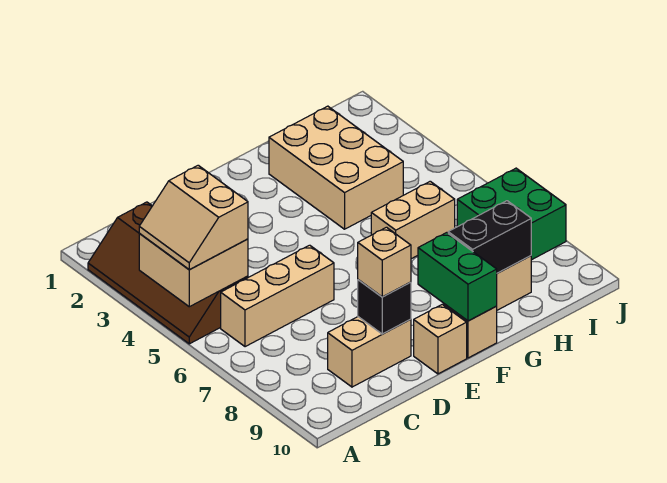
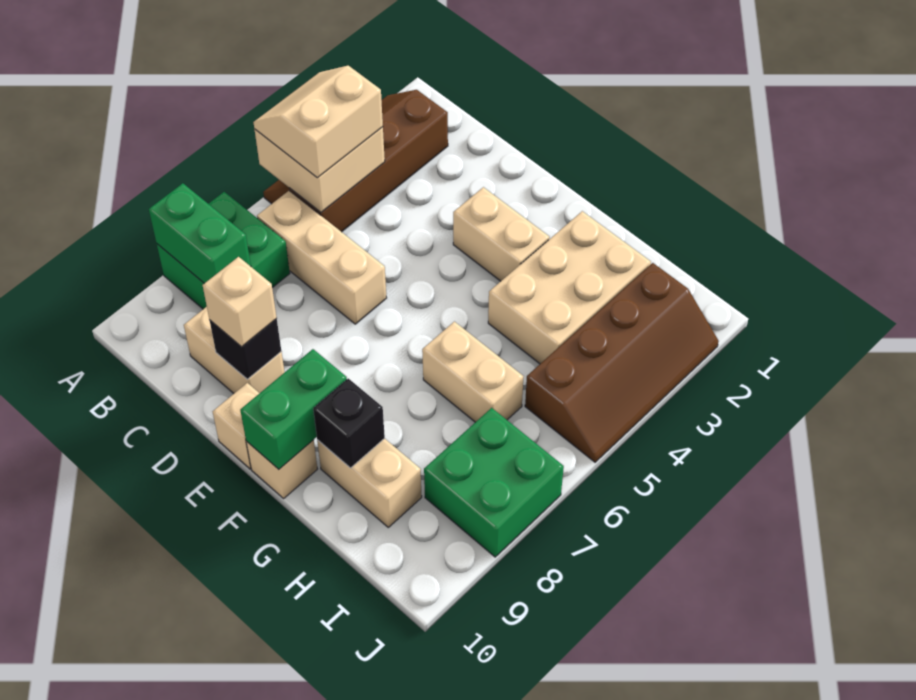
none -> green 2x2 brick [157,192,290,309]
none -> green 1x2 brick [149,183,251,283]
none -> tan 1x2 brick [453,187,550,281]
black 1x2 brick [448,201,531,273] -> black 1x1 brick [313,378,385,468]
none -> brown 2x4 slope [525,263,719,462]

